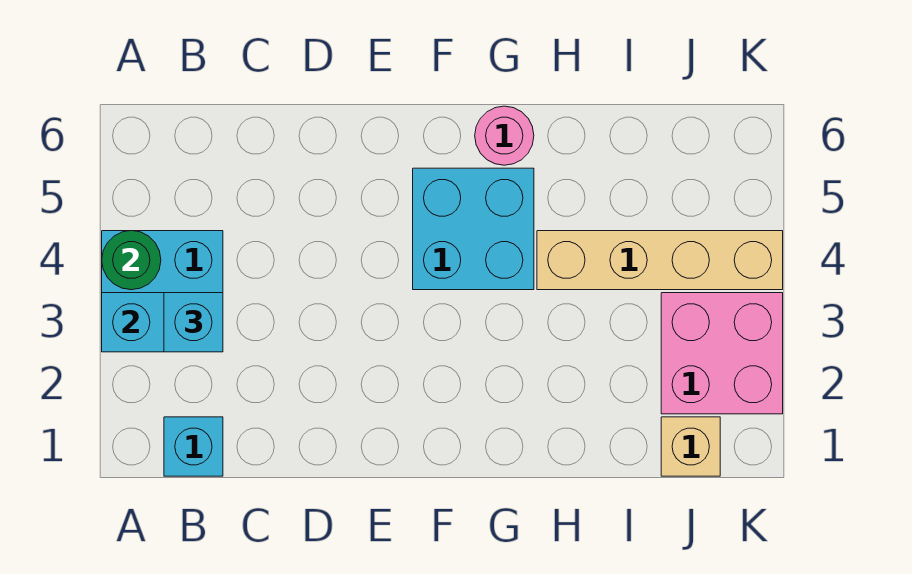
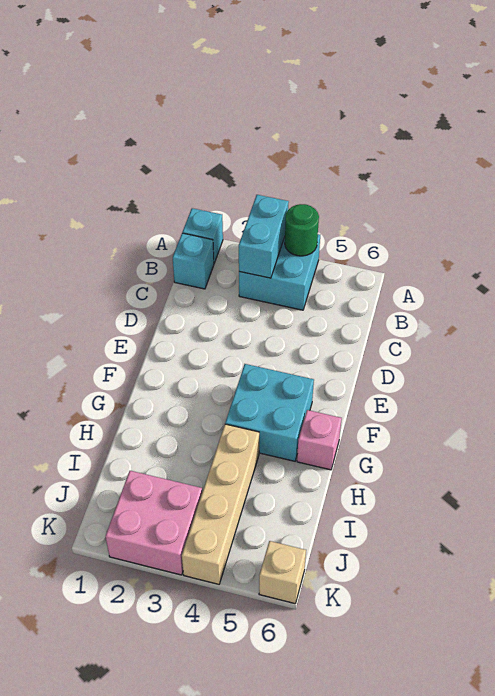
cyan 1x1 brick [164,293,223,352] -> cyan 1x1 brick moved to [182,208,223,263]
pink 1x1 round brick [475,106,534,165] -> pink 1x1 brick [297,410,342,470]
tan 1x1 brick [661,417,720,476] -> tan 1x1 brick moved to [259,541,306,604]

